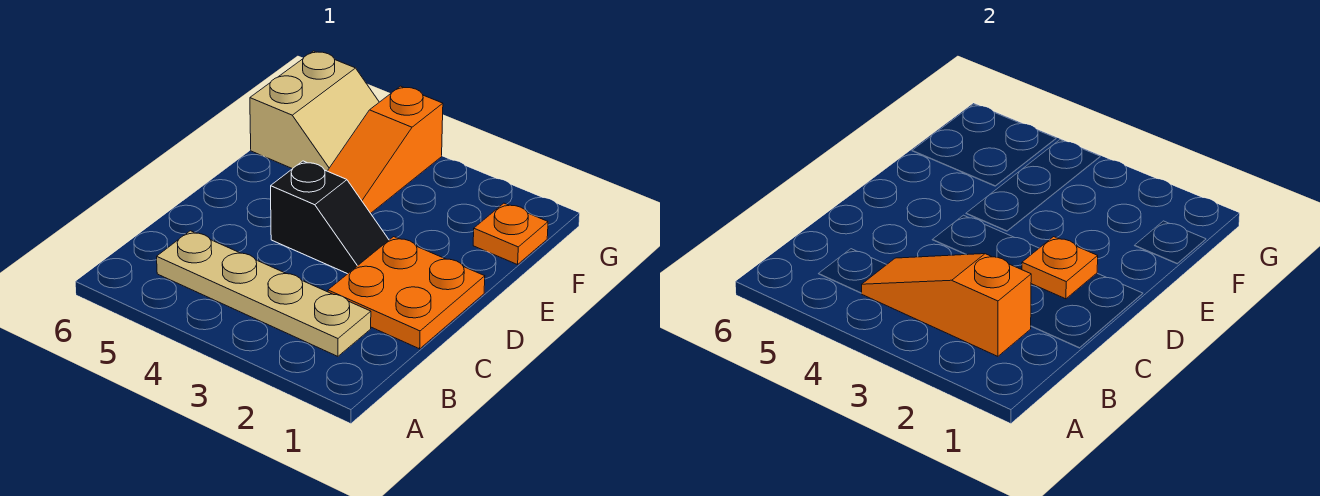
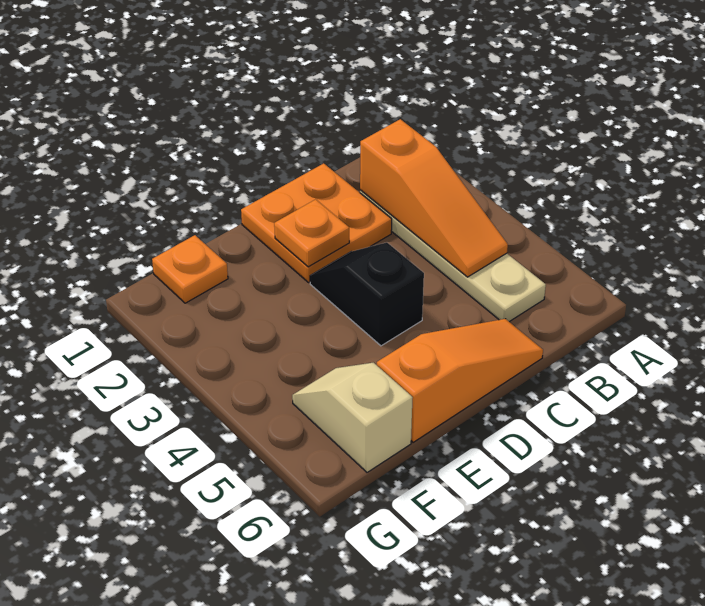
orange 1x3 slope [328,86,443,213] -> orange 1x3 slope moved to [377,319,543,442]
tan 2x2 slope [250,51,379,171] -> tan 1x2 slope [292,363,413,472]

